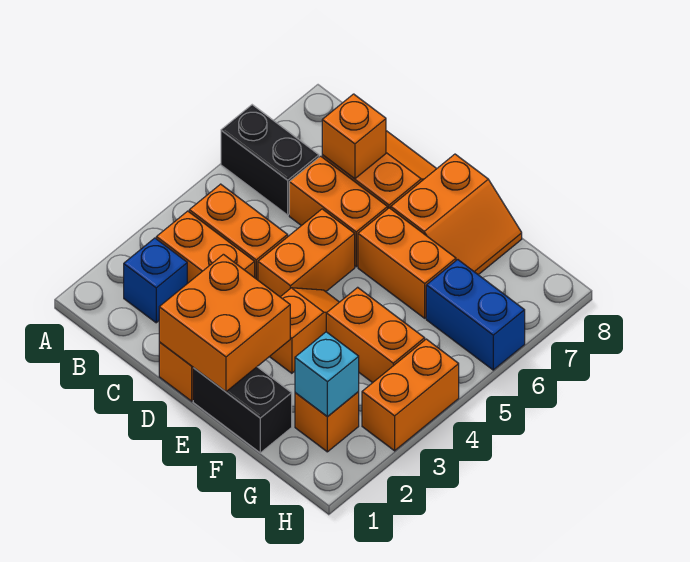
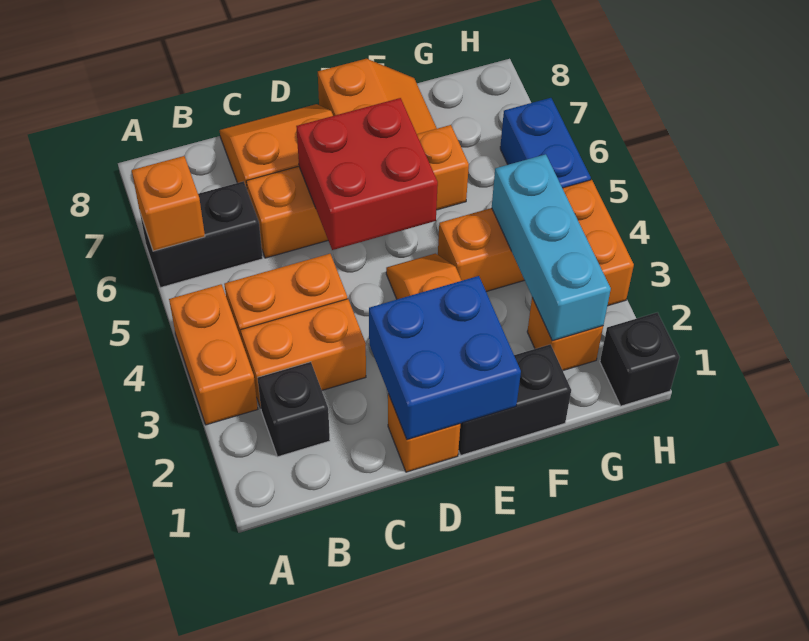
blue 1x1 brick [124,238,187,323] -> black 1x1 brick [258,362,330,457]
orange 1x1 brick [322,94,386,179] -> orange 1x1 brick moved to [132,156,205,251]
orange 2x2 brick [159,254,290,392] -> blue 2x2 brick [369,276,521,440]
orange 1x2 brick [258,209,355,297] -> orange 1x2 brick moved to [169,284,258,425]
none -> red 2x2 brick [296,98,438,250]
cyan 1x1 brick [295,332,359,417] -> cyan 1x3 brick [492,154,611,341]
blue 1x2 brick [426,260,525,370] -> blue 1x2 brick turned to [500,98,591,188]
none -> black 1x1 brick [600,312,680,406]

